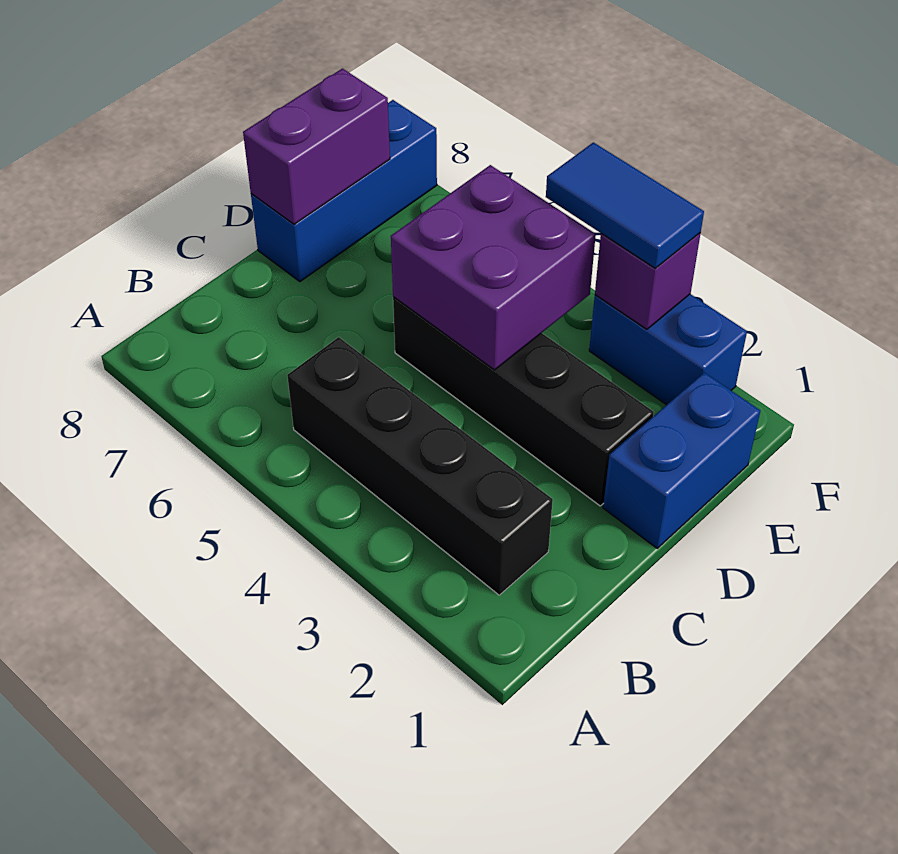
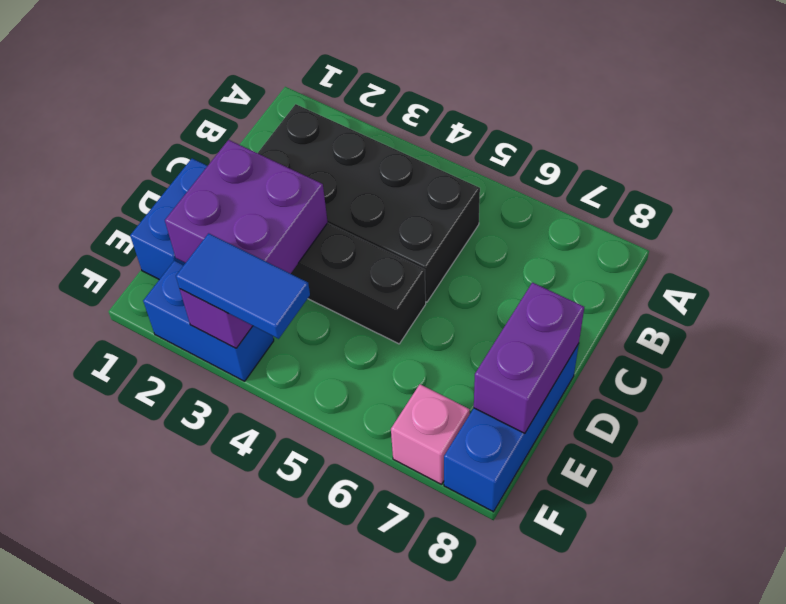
black 1x4 brick [287,337,553,595] -> black 2x4 brick [258,104,480,302]
purple 2x2 brick [391,165,596,370] -> purple 2x2 brick moved to [165,140,328,274]
none -> pink 1x1 brick [391,384,470,484]

